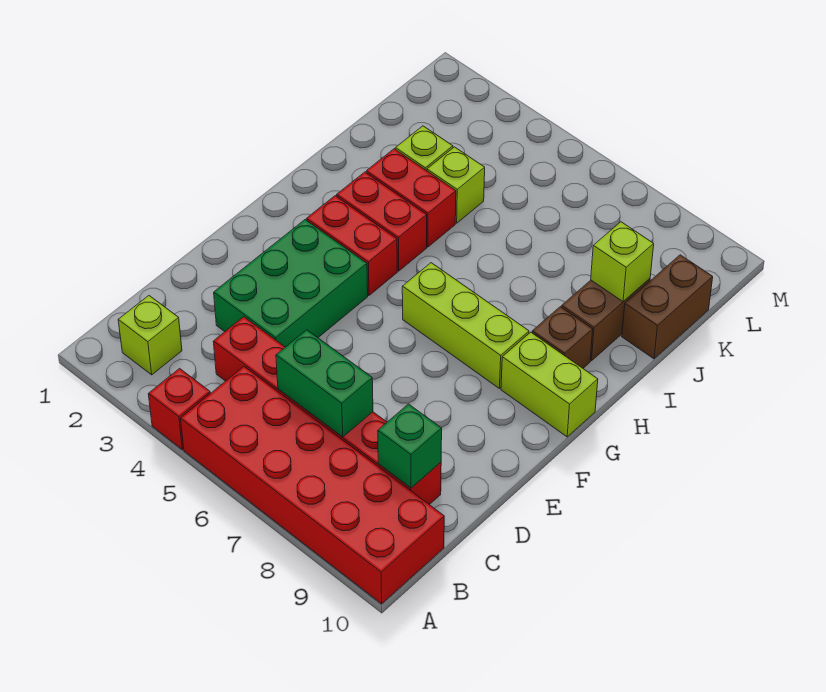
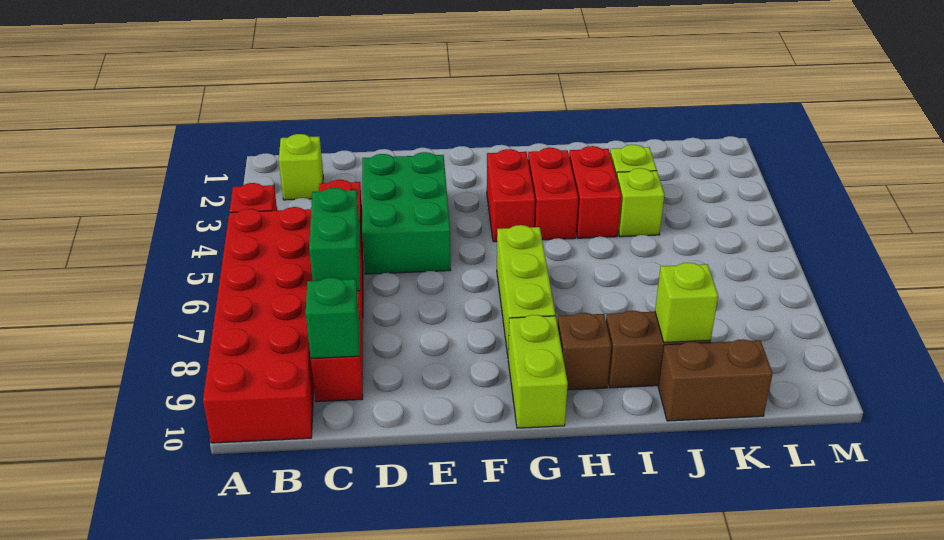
green 2x3 brick [214,220,368,347] -> green 2x3 brick turned to [362,152,451,274]

